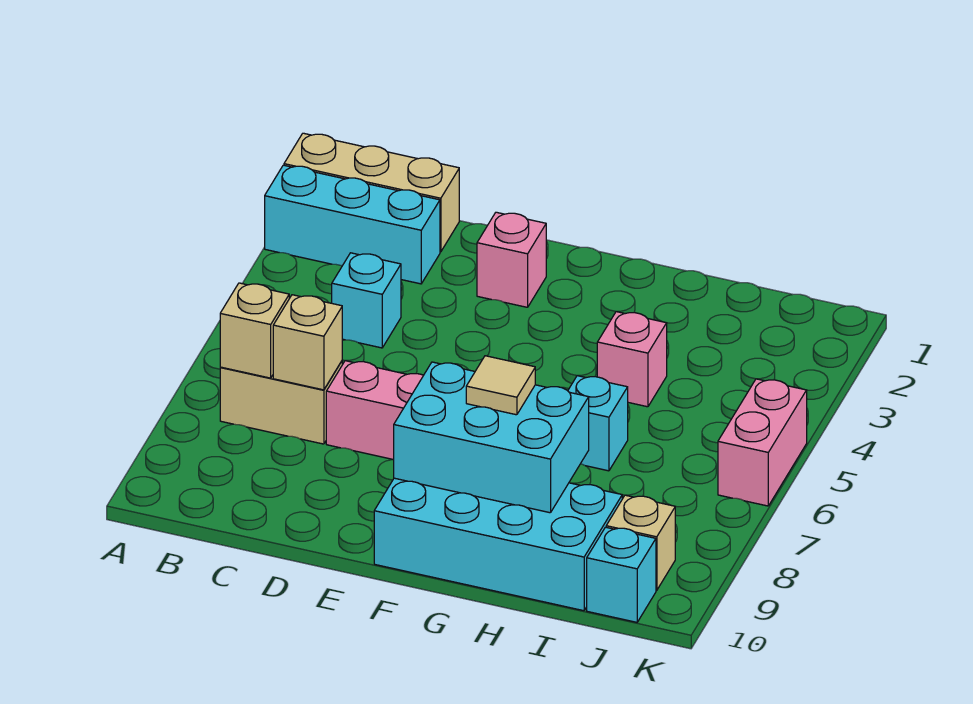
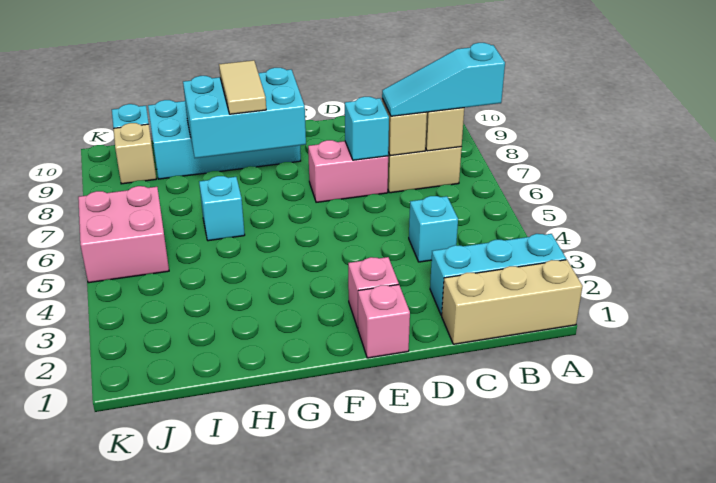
none -> cyan 1x3 slope [382,43,505,116]
none -> cyan 1x1 brick [345,97,389,160]
tan 1x1 tile [466,356,535,415] -> tan 1x2 tile [219,60,266,114]
pink 1x1 brick [597,312,667,407] -> pink 1x1 brick moved to [358,285,410,358]
pink 1x2 brick [718,379,807,506] -> pink 2x2 brick [78,186,169,283]

